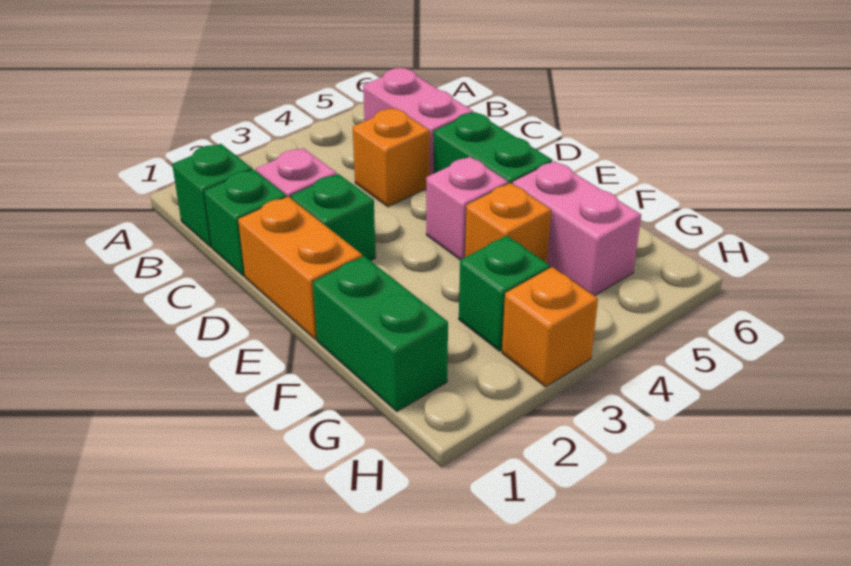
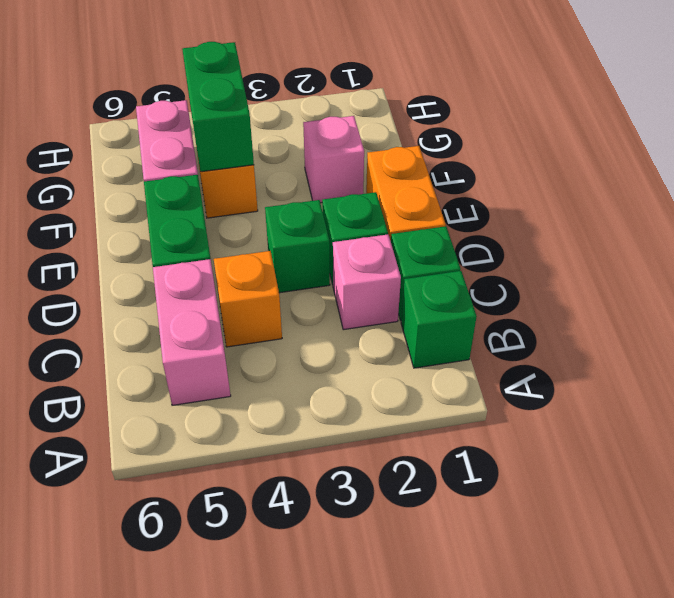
pink 1x1 brick [426,157,508,260] -> pink 1x1 brick moved to [303,116,364,203]
green 1x2 brick [313,256,448,411] -> green 1x2 brick moved to [182,42,254,172]
green 1x1 brick [459,236,550,351] -> green 1x1 brick moved to [265,200,330,293]
orange 1x1 brick [502,267,598,387] -> none

